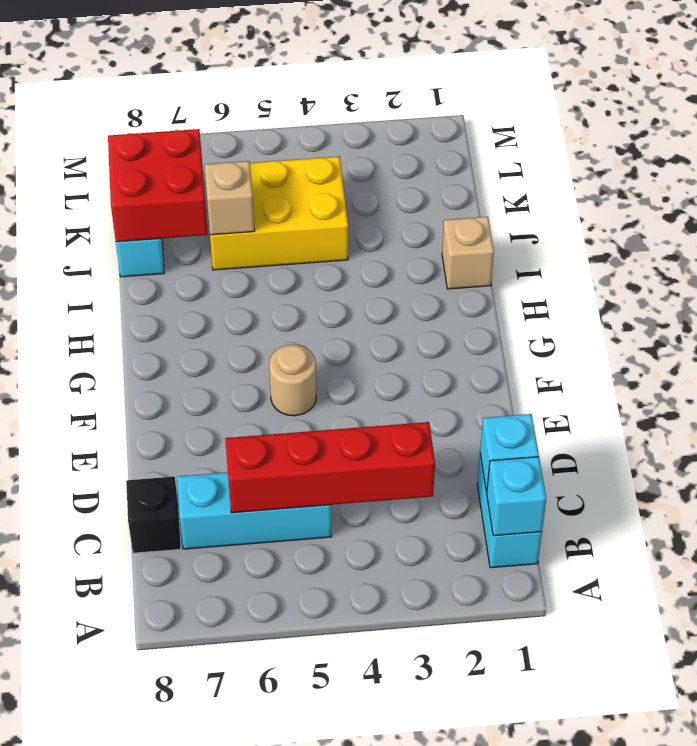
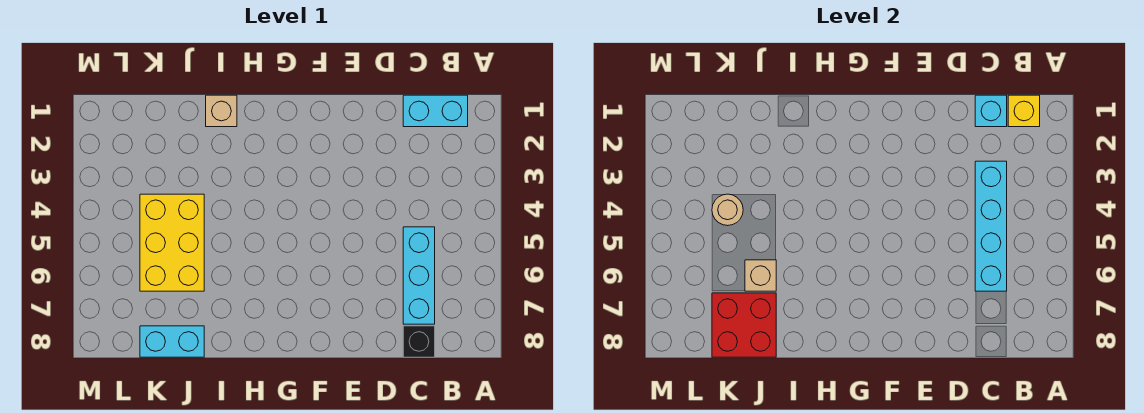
cyan 1x1 brick [487,457,546,536] -> yellow 1x1 brick [1008,95,1040,127]
red 1x4 brick [225,422,435,513] -> cyan 1x4 brick [975,161,1007,291]
tan 1x1 round brick [269,345,316,416] -> tan 1x1 round brick moved to [712,194,743,226]

